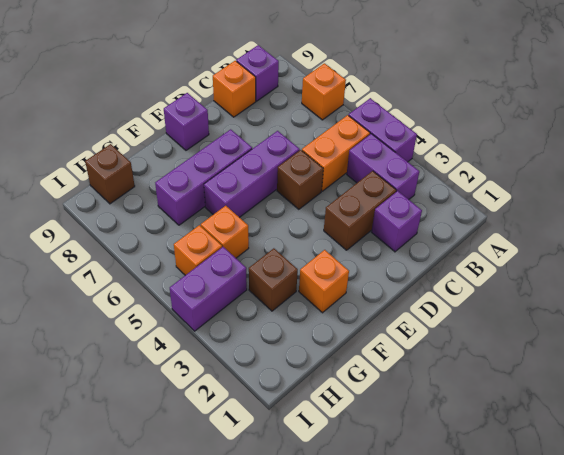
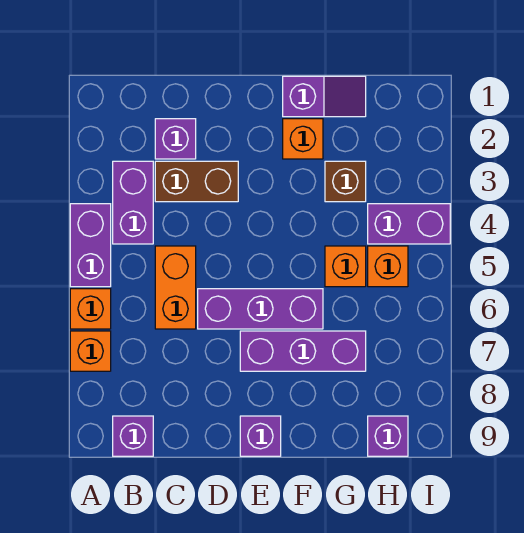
orange 1x2 brick [302,115,370,191] -> orange 1x2 brick turned to [155,246,196,329]
orange 1x1 brick [213,61,256,117] -> orange 1x1 brick moved to [70,289,111,329]
brown 1x1 brick [277,150,323,209] -> none
none -> purple 1x2 slope [283,76,366,117]
brown 1x1 brick [85,144,135,204] -> purple 1x1 brick [368,416,408,456]

